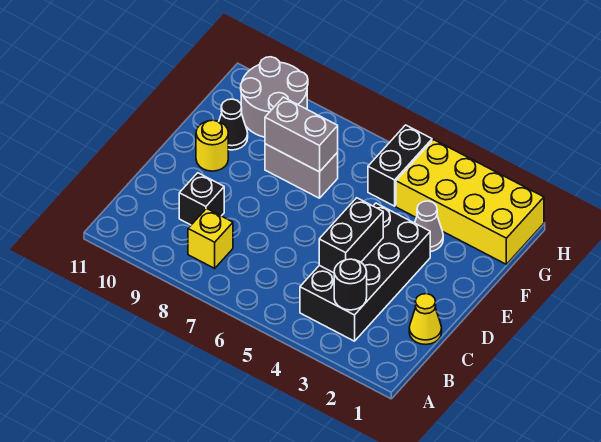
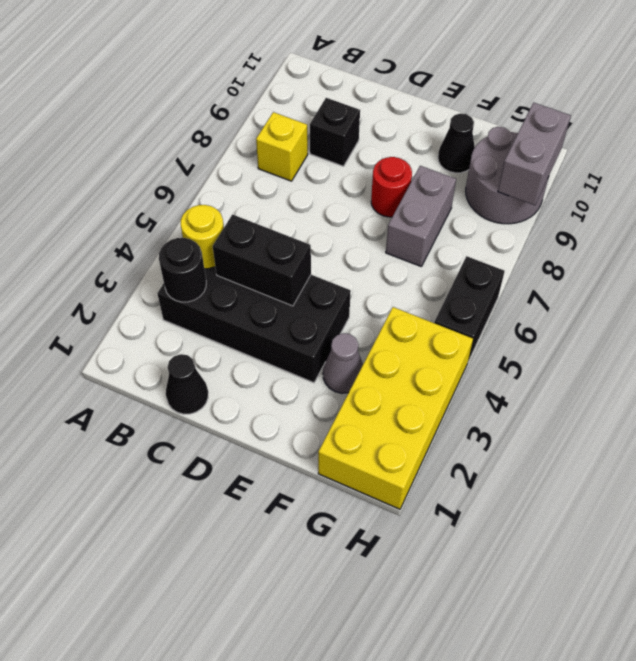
yellow 1x1 cone [409,294,442,345] -> black 1x1 cone [166,354,208,414]
none -> red 1x1 round brick [371,157,412,217]
yellow 1x1 round brick [196,120,228,171] -> yellow 1x1 round brick moved to [181,205,224,269]
grey 1x2 brick [265,97,338,172] -> grey 1x2 brick moved to [498,103,571,205]
black 1x2 brick [368,125,432,206] -> black 1x2 brick turned to [434,256,505,361]

